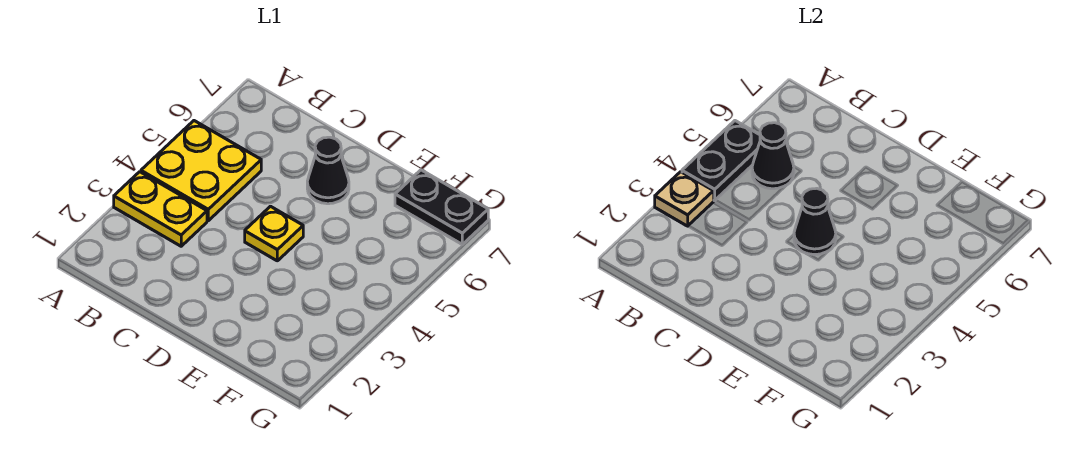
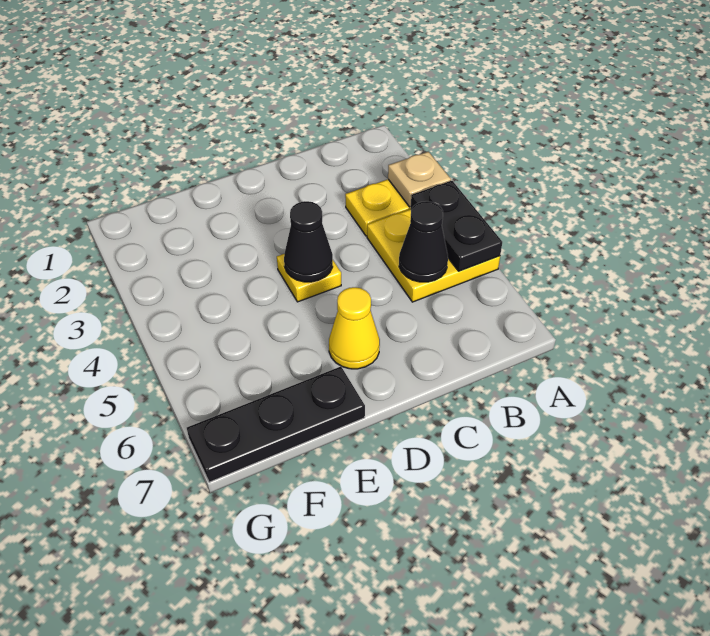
black 1x1 cone [307,137,349,204] -> yellow 1x1 cone [329,287,380,369]
black 1x2 plate [395,170,488,244] -> black 1x3 plate [187,366,365,482]

